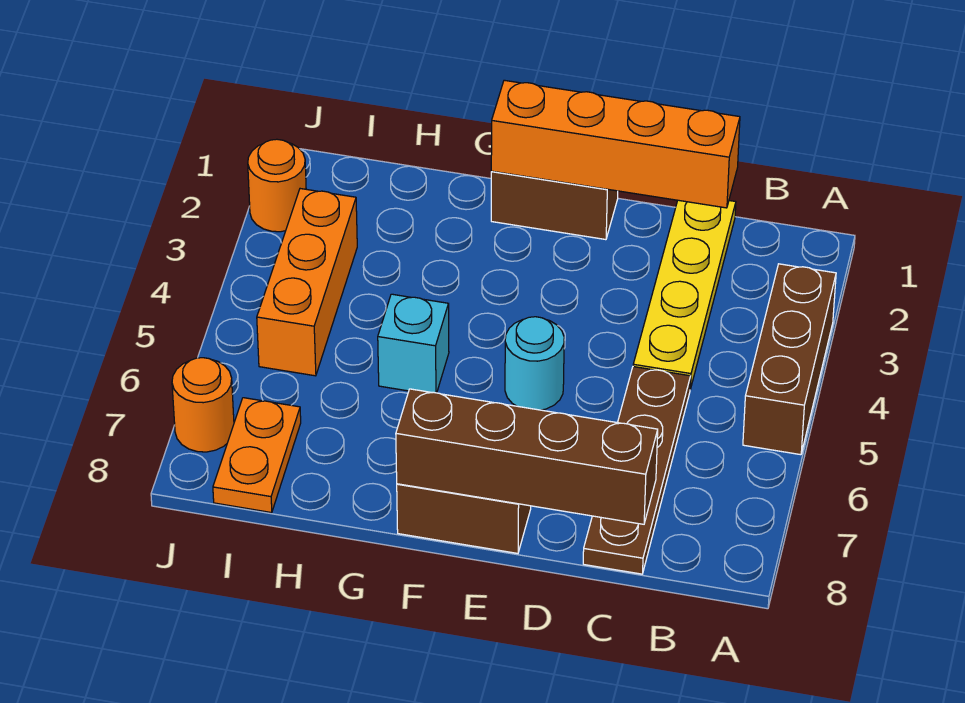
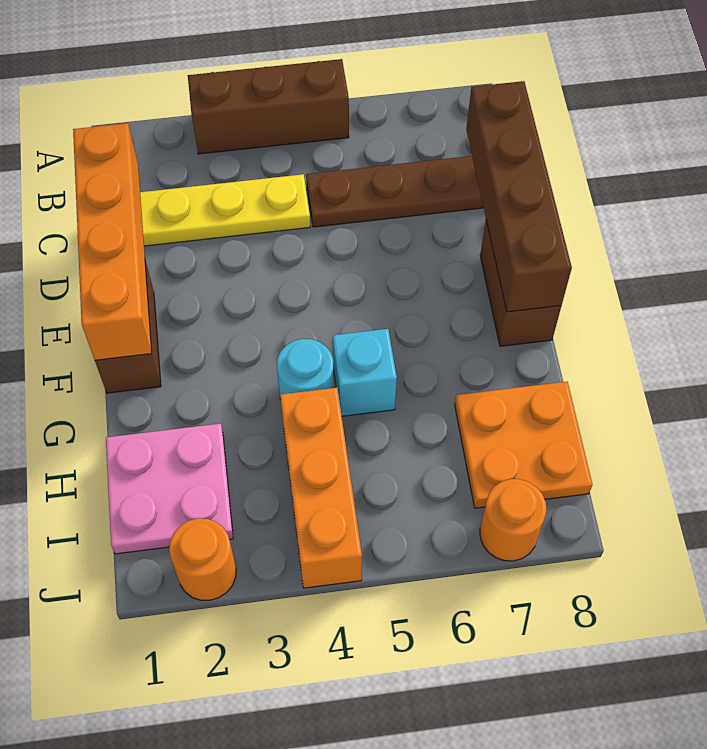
cyan 1x1 round brick [505,317,564,410] -> cyan 1x1 round brick moved to [277,339,334,400]
none -> pink 2x2 plate [106,423,233,554]
orange 1x3 brick [257,189,357,376] -> orange 1x3 brick turned to [280,388,362,588]
orange 1x2 plate [213,398,301,513] -> orange 2x2 plate [455,382,592,508]

